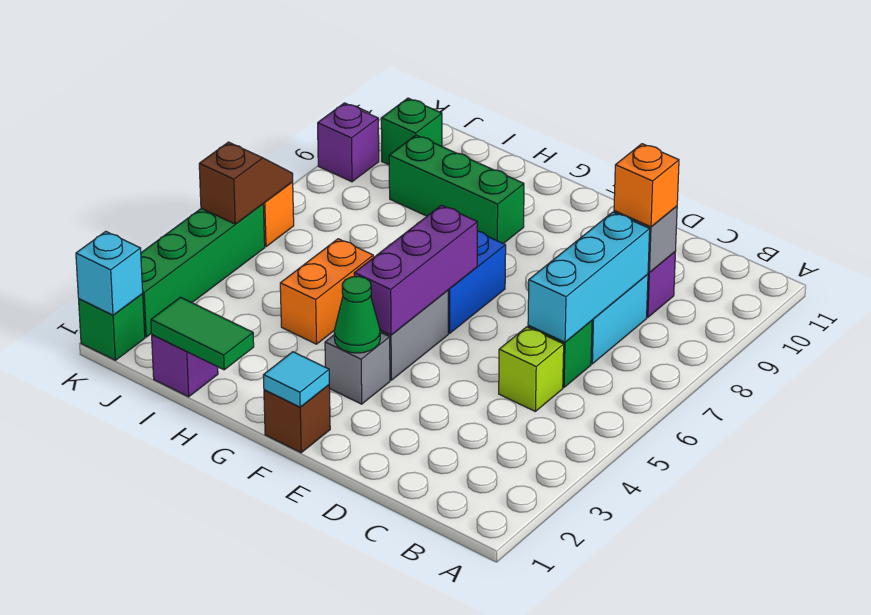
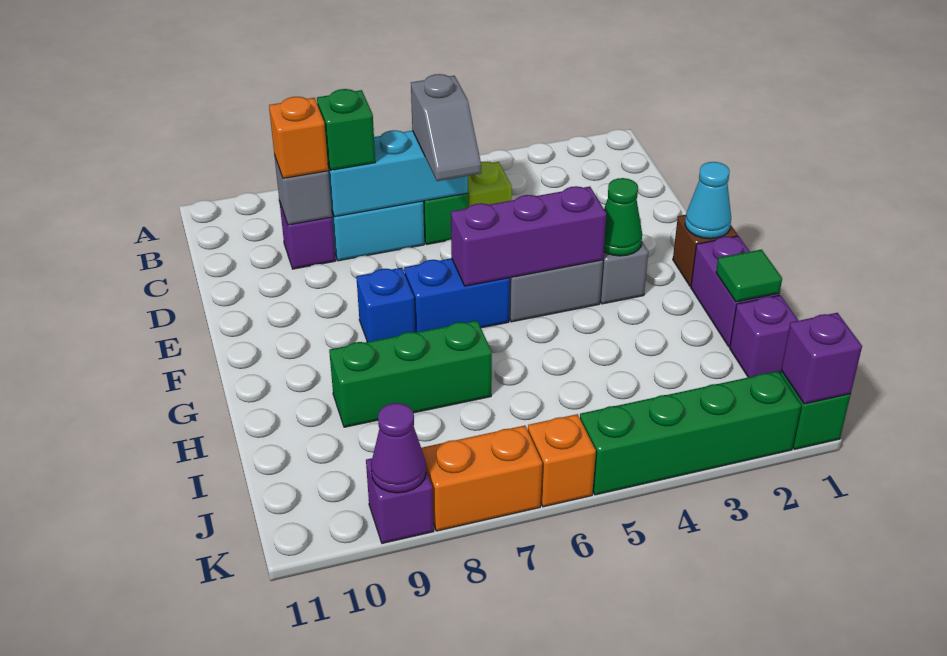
none -> grey 1x2 slope [411,74,481,181]
cyan 1x1 tile [263,352,329,407] -> cyan 1x1 cone [685,162,731,239]
none -> blue 1x1 brick [356,268,415,342]
none -> purple 1x2 brick [691,236,779,347]
green 1x3 brick [389,135,524,244] -> green 1x3 brick turned to [329,320,492,427]
green 1x2 tile [151,297,254,370] -> green 1x1 tile [716,250,782,302]
orange 1x2 brick [280,239,373,344] -> orange 1x2 brick moved to [421,426,542,531]
green 1x1 brick [381,98,442,165] -> green 1x1 brick moved to [317,89,375,170]
cyan 1x1 brick [76,231,143,315] -> purple 1x1 brick [781,313,862,404]
brown 1x2 slope [199,142,293,224] -> none
none -> purple 1x1 cone [371,403,426,493]

